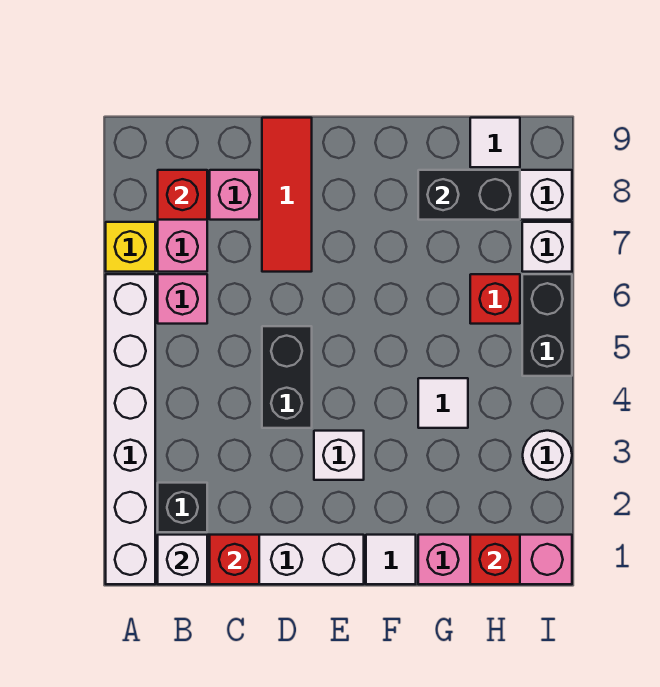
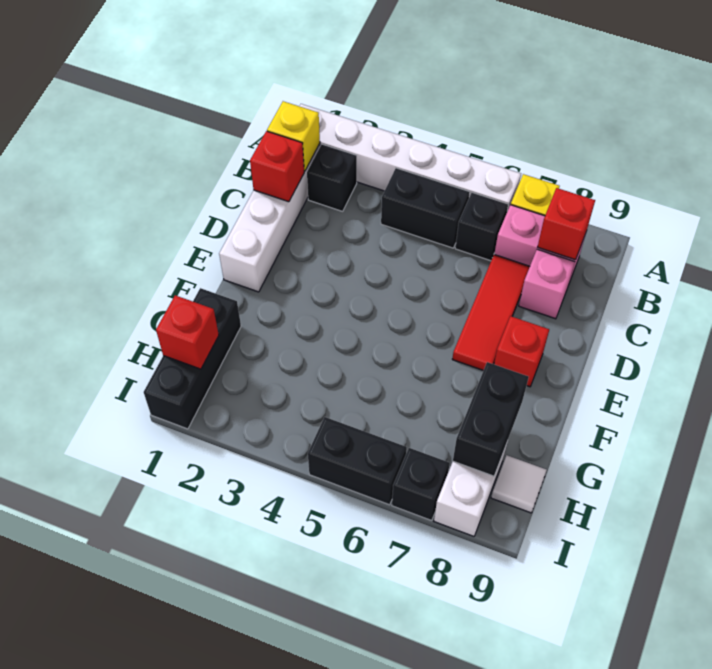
white 1x1 brick [158,535,207,584] -> yellow 1x1 brick [267,101,320,171]
pink 1x1 brick [158,274,207,324] -> black 1x1 brick [455,192,508,261]
black 1x2 brick [262,326,312,428] -> black 1x2 brick moved to [381,168,470,248]
red 1x3 tile [262,118,312,272] -> red 1x3 tile turned to [452,255,530,370]
white 1x1 brick [314,431,364,480] -> none
white 1x1 tile [366,535,416,584] -> none
pink 1x3 brick [418,535,572,584] -> black 1x3 brick [144,288,241,429]
white 1x1 tile [418,378,468,428] -> none
red 1x1 brick [470,274,520,324] -> red 1x1 brick moved to [494,316,549,387]
white 1x1 round brick [523,431,572,480] -> none
white 1x1 brick [522,222,572,272] -> black 1x1 brick [392,448,450,521]

